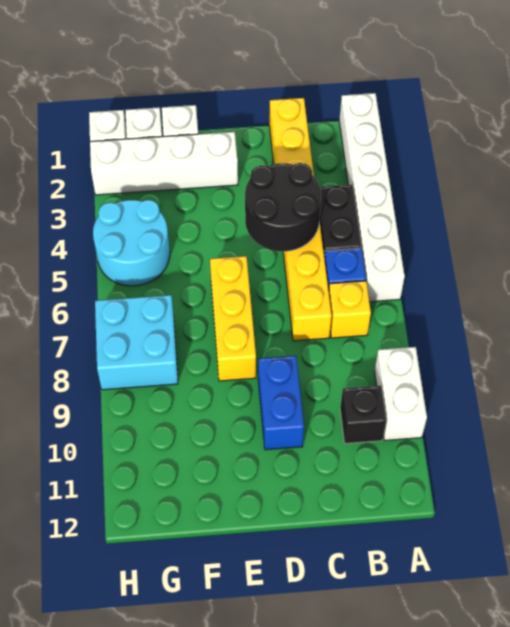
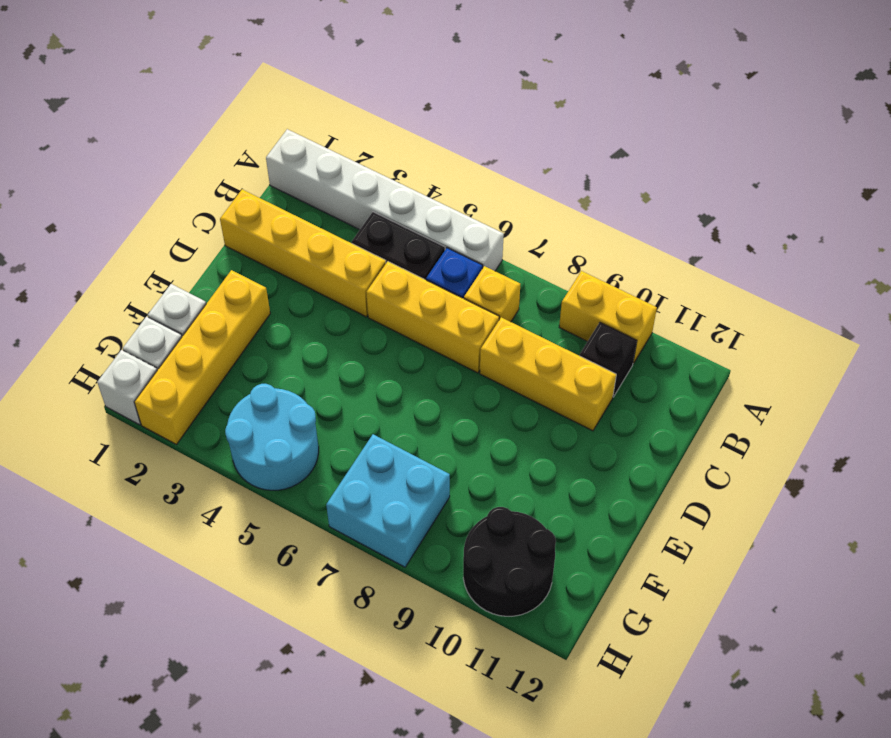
white 1x2 brick [374,347,427,441] -> yellow 1x2 brick [559,271,657,364]
black 2x2 round brick [245,163,321,251] -> black 2x2 round brick moved to [463,507,556,616]
blue 1x2 brick [258,356,304,450] -> none
white 1x4 brick [90,132,238,195] -> yellow 1x4 brick [134,270,270,444]
yellow 1x3 brick [210,256,256,381] -> yellow 1x3 brick moved to [480,317,616,431]

